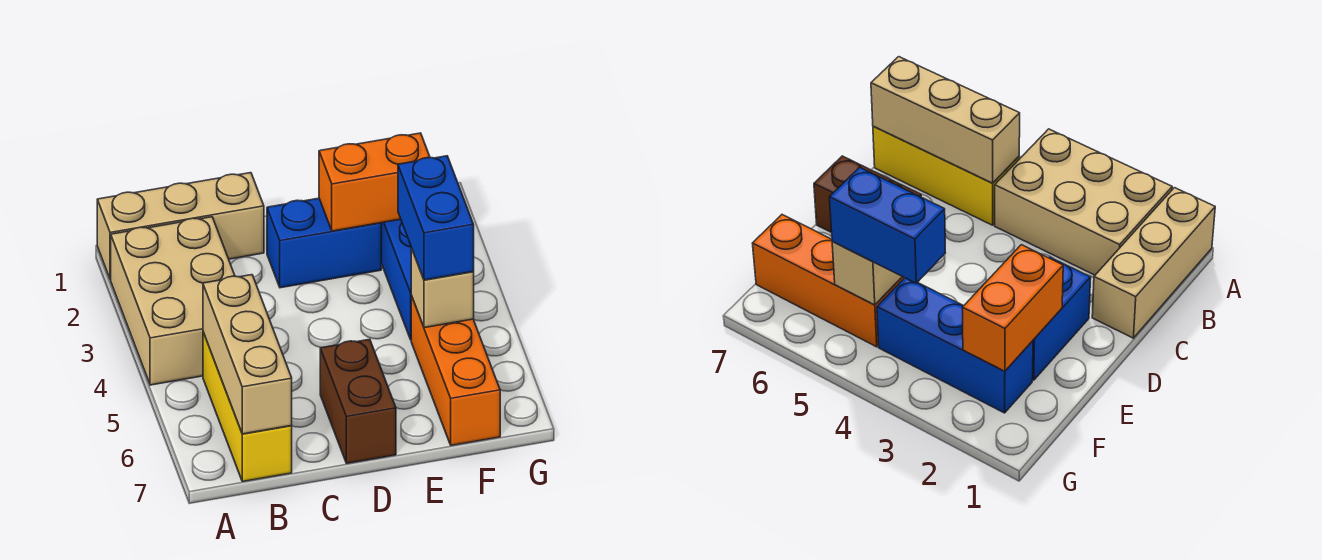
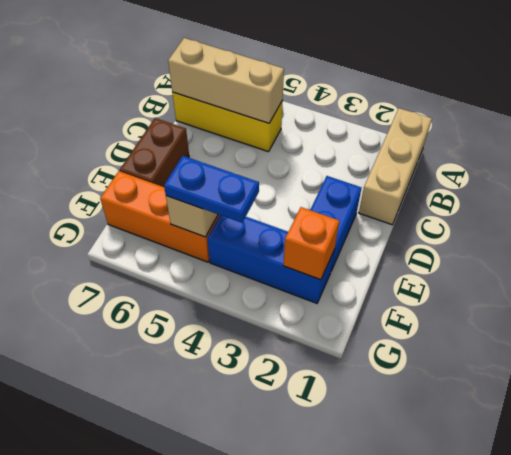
tan 2x3 brick [111,217,235,385] -> none
brown 1x2 brick [320,339,396,463] -> brown 1x2 brick turned to [120,118,189,187]
orange 1x2 brick [319,133,430,231] -> orange 1x1 brick [283,207,339,280]
blue 1x2 brick [398,156,474,280] -> blue 1x2 plate [164,156,259,223]

